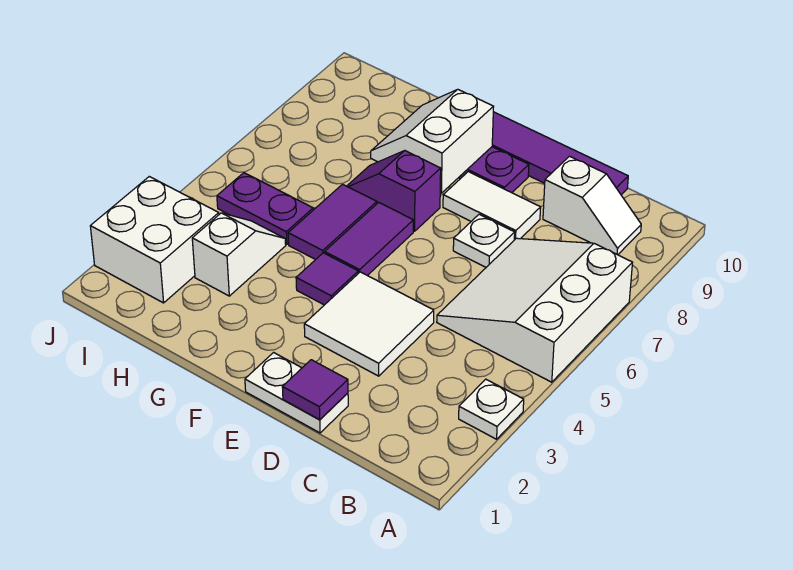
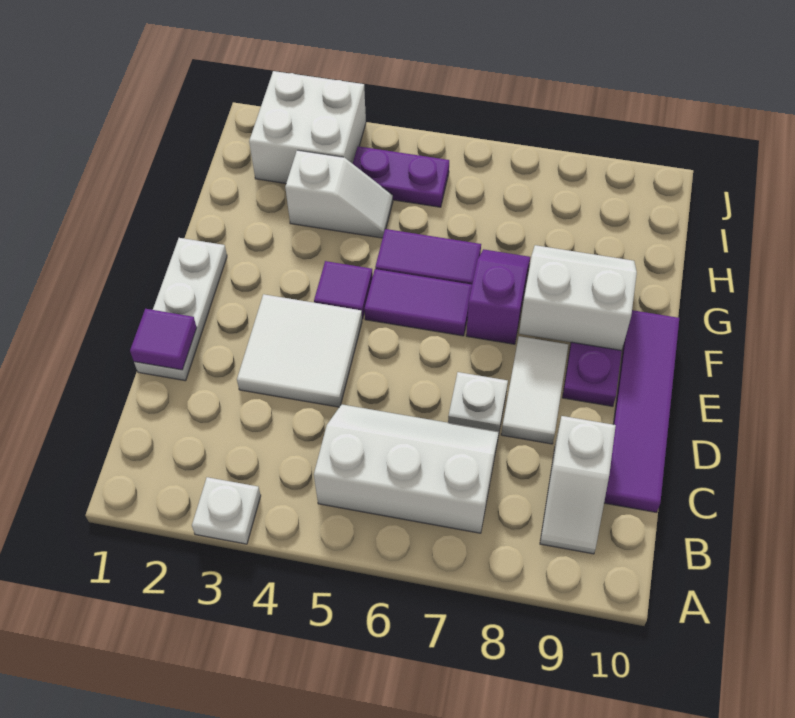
white 3x3 slope [437,238,633,382] -> white 2x3 slope [314,404,499,533]
white 1x2 plate [245,353,348,433] -> white 1x3 plate [134,238,227,381]
purple 1x2 plate [217,173,313,244] -> purple 1x2 plate turned to [353,146,449,207]

